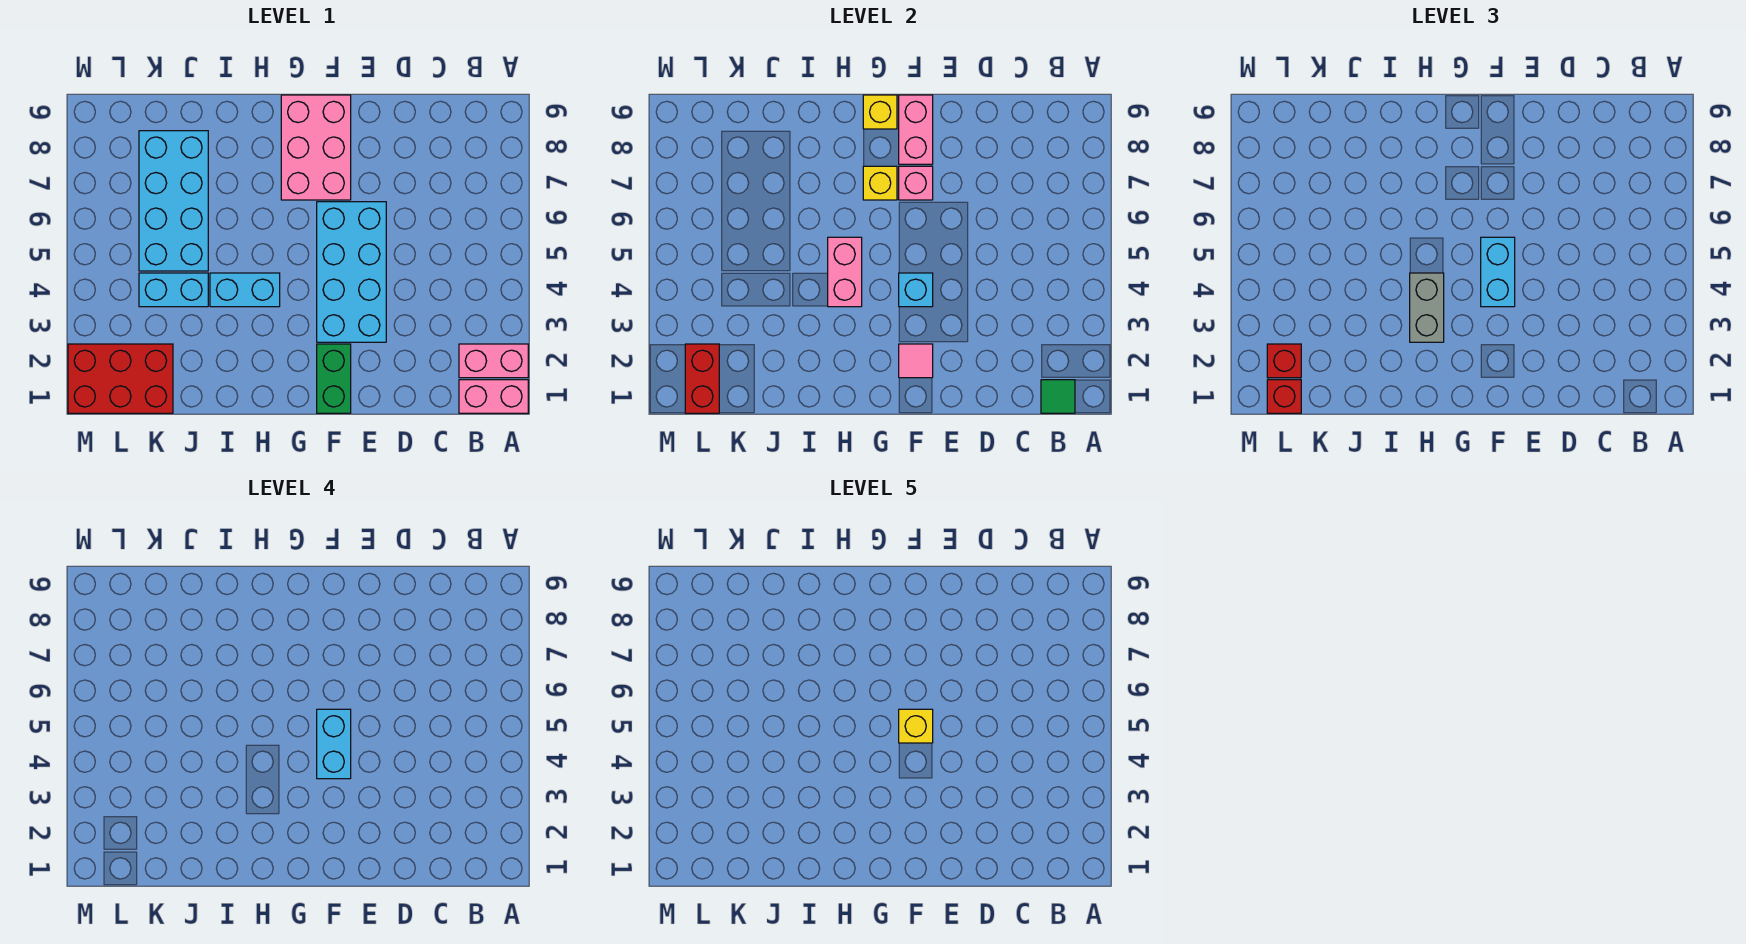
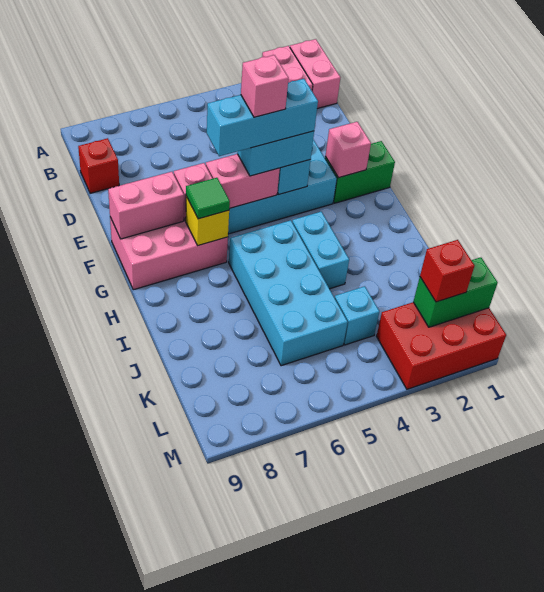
green 1x1 tile [1041,380,1075,413] -> green 1x1 tile moved to [186,178,230,219]
pink 1x1 tile [899,344,933,378] -> pink 1x1 brick [325,122,371,178]
cyan 1x2 brick [317,709,351,779] -> cyan 1x3 brick [207,79,318,156]
yellow 1x1 brick [899,709,933,743] -> pink 1x1 brick [241,55,288,117]
yellow 1x1 brick [863,95,897,129] -> none
grey 1x2 brick [1410,273,1444,342] -> none
pink 1x2 brick [828,237,862,307] -> pink 1x2 brick moved to [206,154,280,208]
cyan 1x2 brick [139,273,208,307] -> cyan 1x1 brick [335,286,379,345]
cyan 2x4 brick [139,131,208,271] -> cyan 2x4 brick turned to [229,220,348,366]
red 2x3 brick [68,344,173,413] -> red 2x3 brick turned to [377,302,506,389]
red 1x2 brick [685,344,719,413] -> green 1x2 brick [413,257,498,327]
red 1x1 brick [1267,380,1301,413] -> red 1x1 brick moved to [78,138,119,193]

